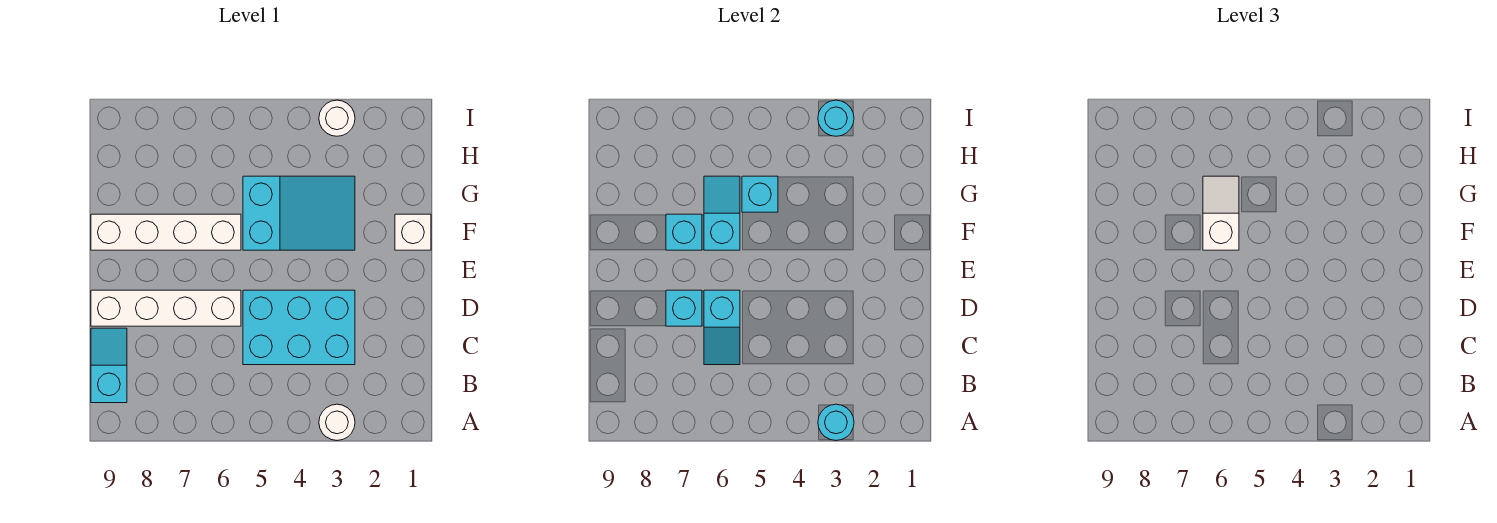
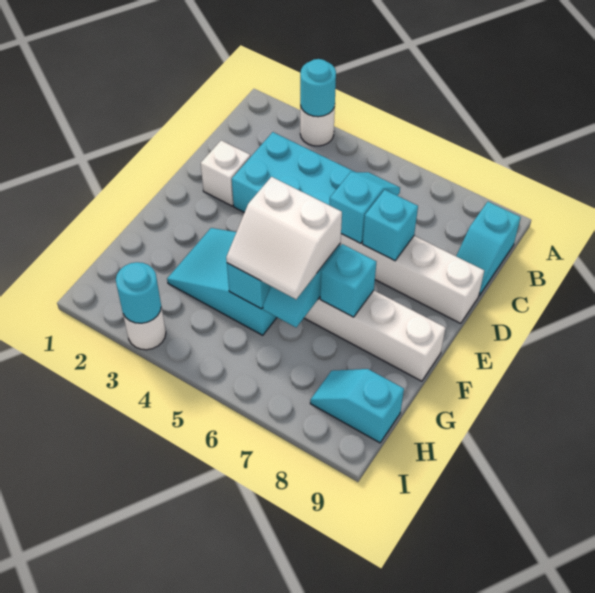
white 1x1 brick [395,214,431,250] -> white 1x1 brick moved to [201,140,251,206]
white 1x2 slope [1203,176,1239,250] -> white 2x2 slope [226,177,342,299]
none -> cyan 1x2 slope [310,369,404,443]

